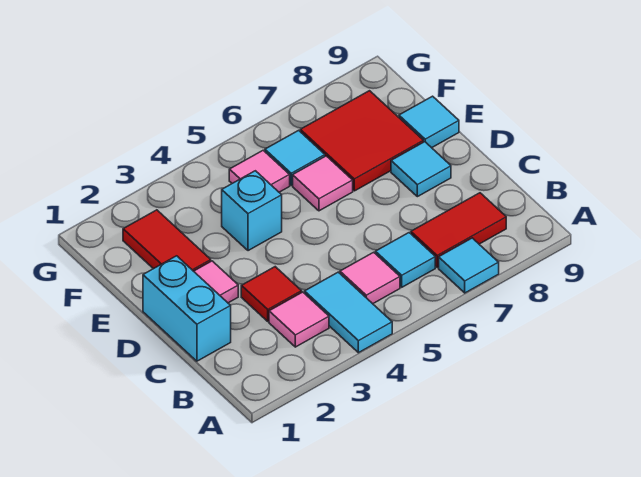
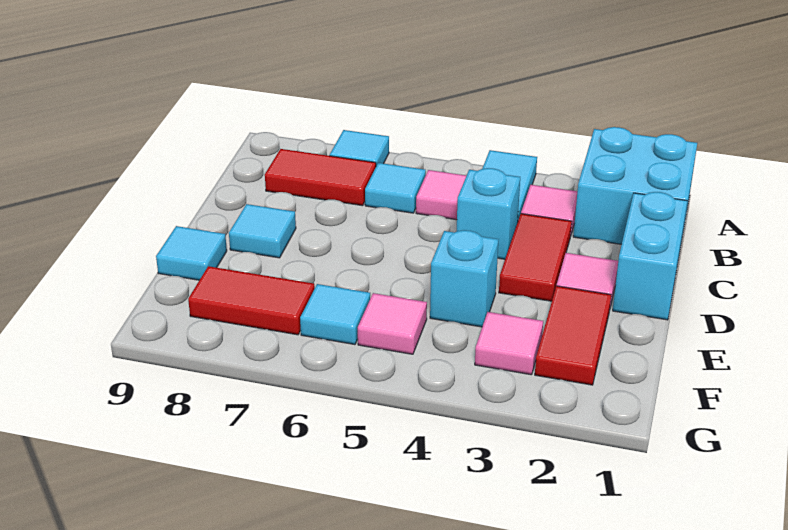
none -> cyan 2x2 brick [573,127,697,244]
red 1x1 tile [241,267,302,321] -> red 1x2 tile [499,214,572,301]
none -> cyan 1x1 brick [456,168,520,259]
pink 1x1 tile [293,156,353,211] -> pink 1x1 tile moved to [475,312,543,375]
red 2x2 tile [300,91,423,191] -> red 1x2 tile [188,266,315,335]

